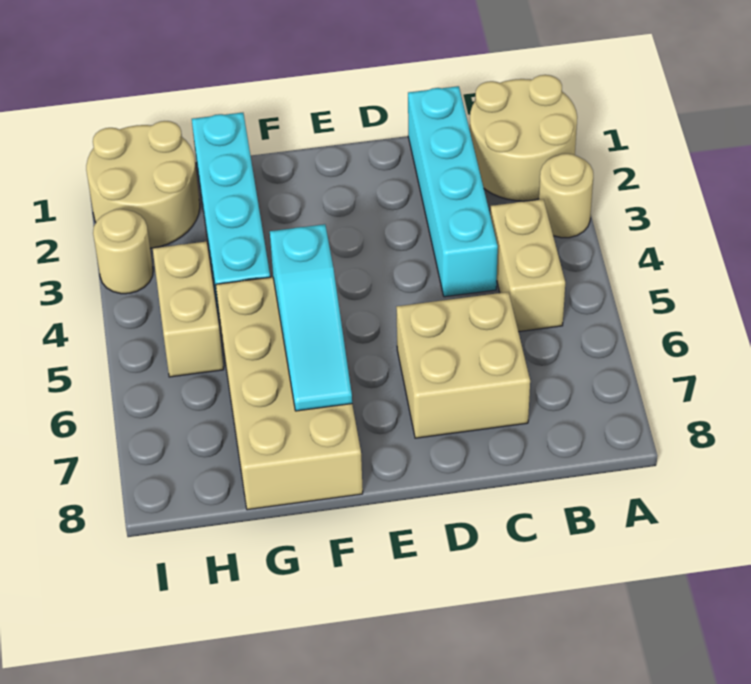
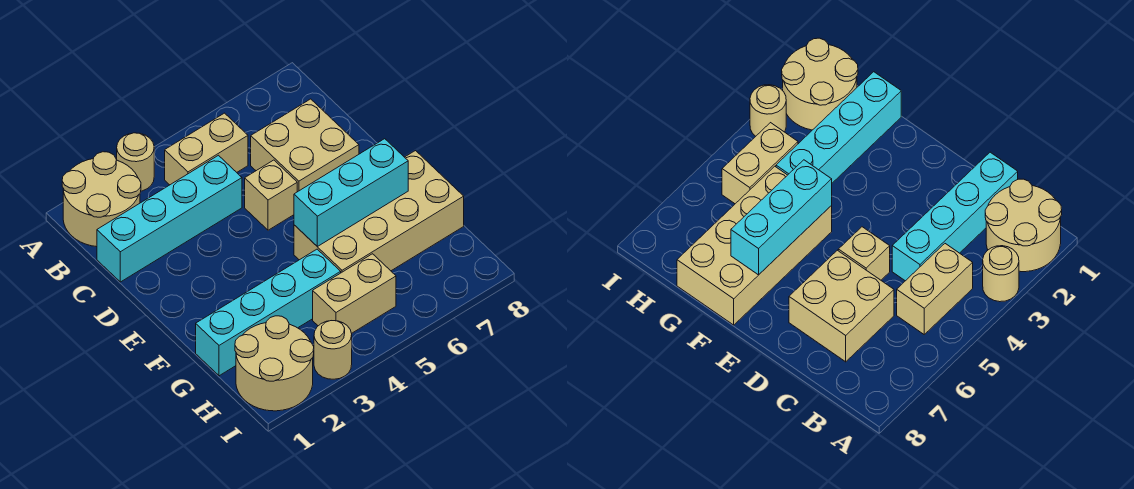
none -> tan 1x1 brick [245,160,297,230]
cyan 1x3 slope [270,224,352,411] -> cyan 1x3 brick [294,139,408,246]

